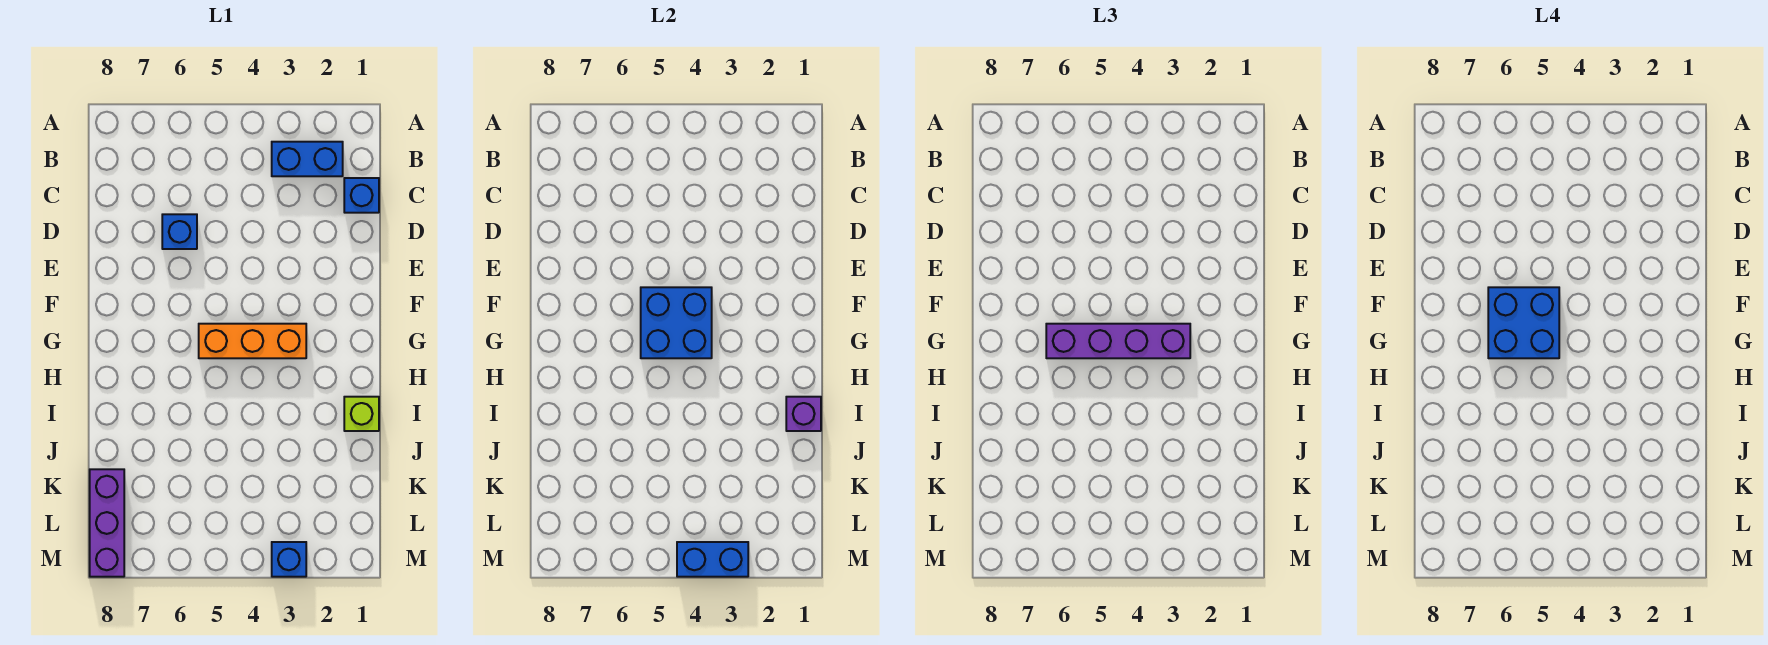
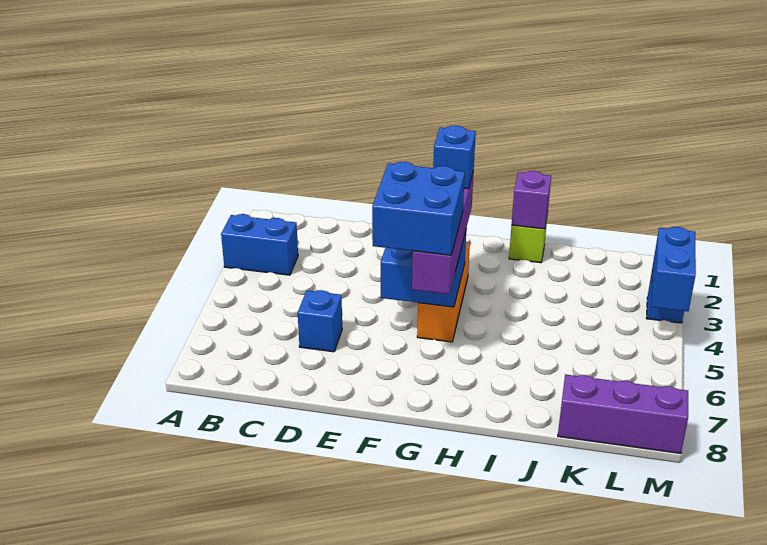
blue 1x2 brick [272,142,343,176] -> blue 1x2 brick turned to [221,214,298,275]
blue 1x1 brick [344,178,379,213] -> blue 1x1 brick moved to [433,126,476,189]

